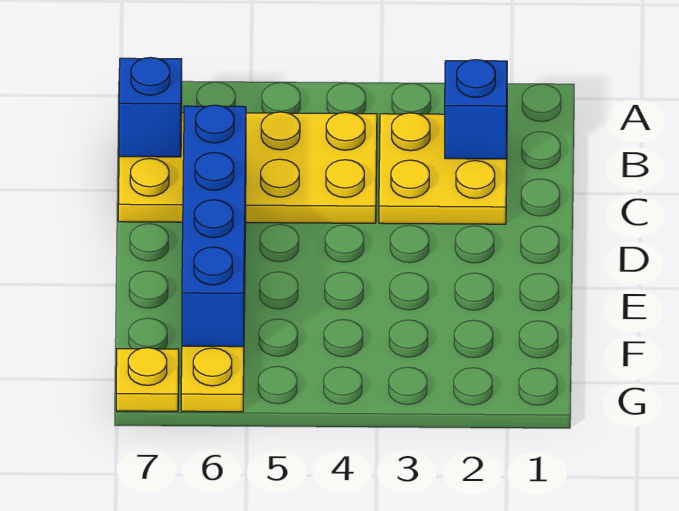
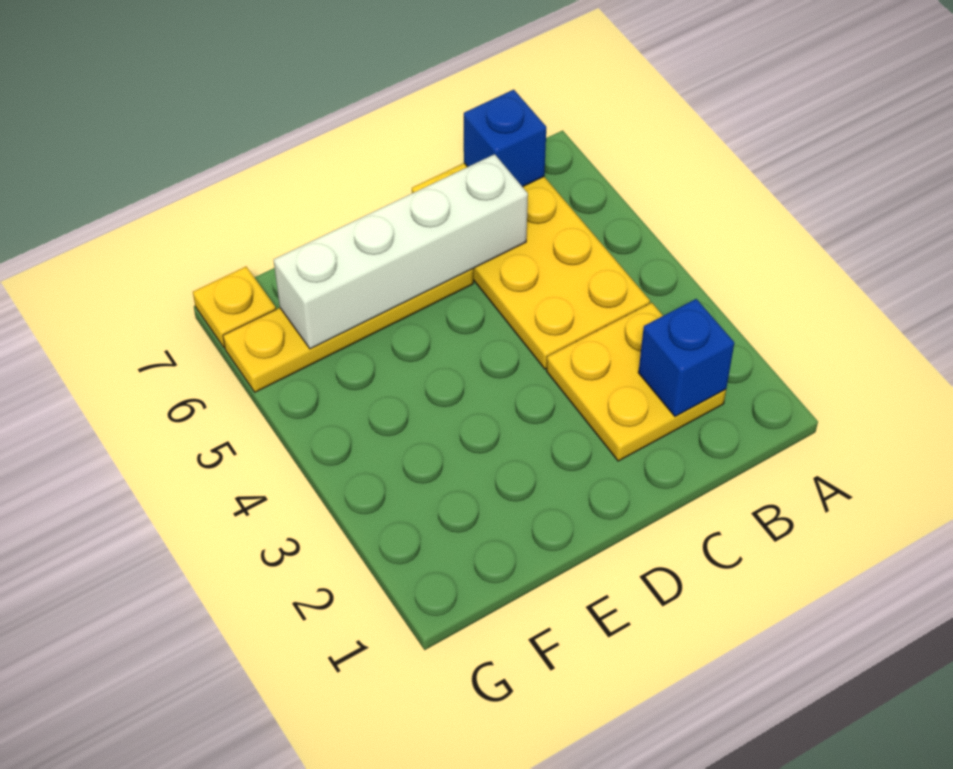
blue 1x4 brick [182,105,246,347] -> white 1x4 brick [274,154,528,349]

